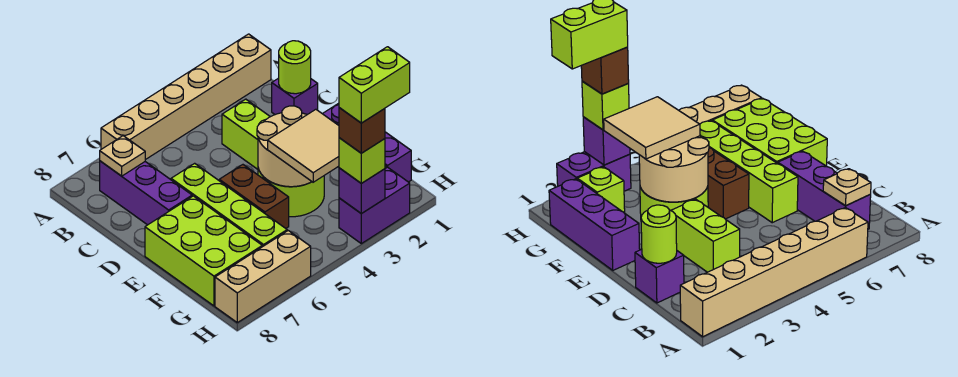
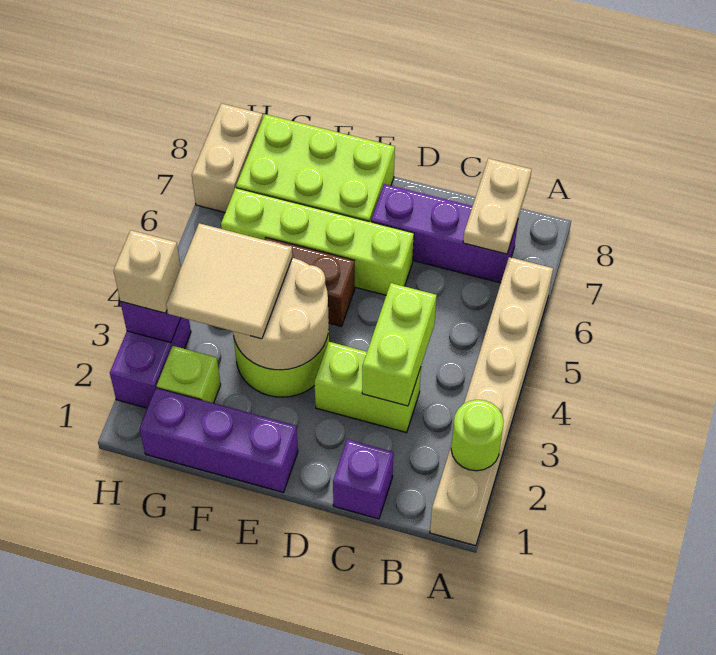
tan 1x1 plate [100,136,145,176] -> tan 1x2 plate [463,158,532,254]
lime 1x1 round brick [279,41,311,94] -> lime 1x1 round brick moved to [451,400,504,471]
lime 1x2 brick [339,47,410,123] -> lime 1x2 brick moved to [362,283,437,406]
lime 1x1 brick [339,138,385,183] -> tan 1x1 brick [114,230,181,313]
brown 1x1 brick [339,108,385,153] -> none
tan 1x3 brick [215,231,311,323] -> tan 1x2 brick [192,103,263,212]

